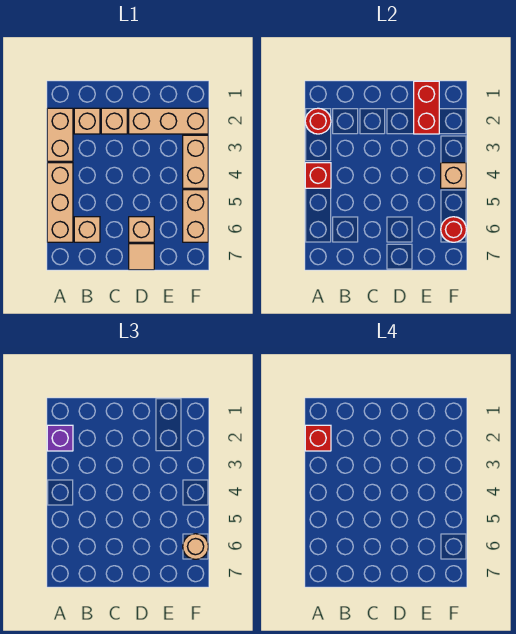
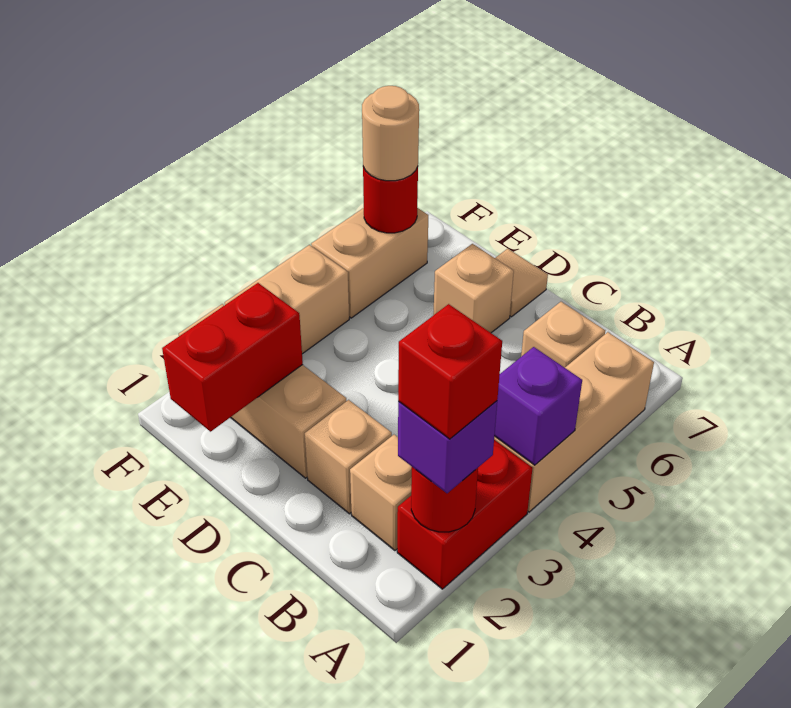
tan 1x2 brick [47,108,73,161] -> red 1x2 brick [397,440,533,589]
red 1x1 brick [305,163,331,188] -> purple 1x1 brick [494,347,582,465]
tan 1x1 brick [441,163,466,188] -> none

